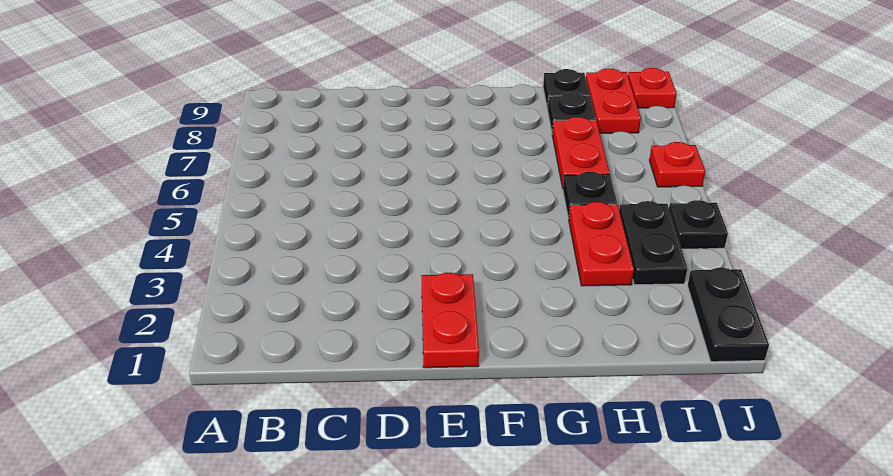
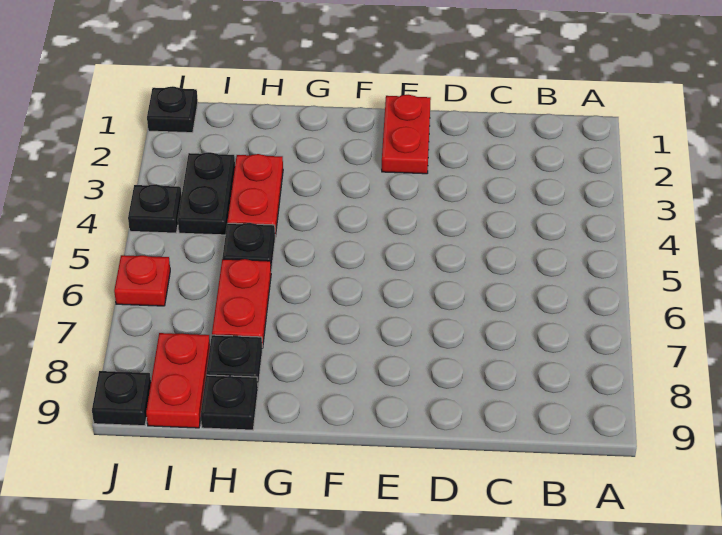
black 1x2 plate [688,268,769,362] -> black 1x1 plate [147,86,198,133]
red 1x1 plate [628,68,677,108] -> black 1x1 plate [92,371,151,426]

